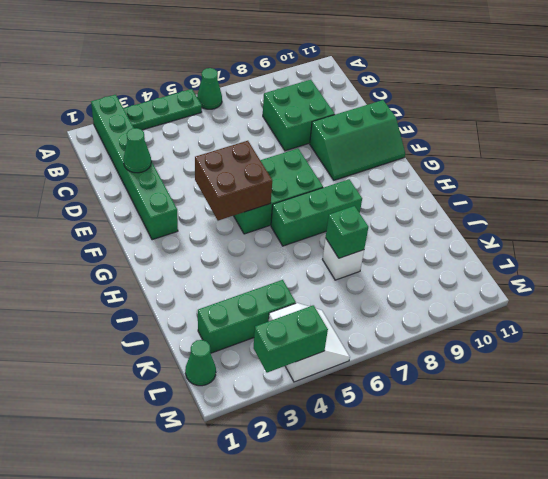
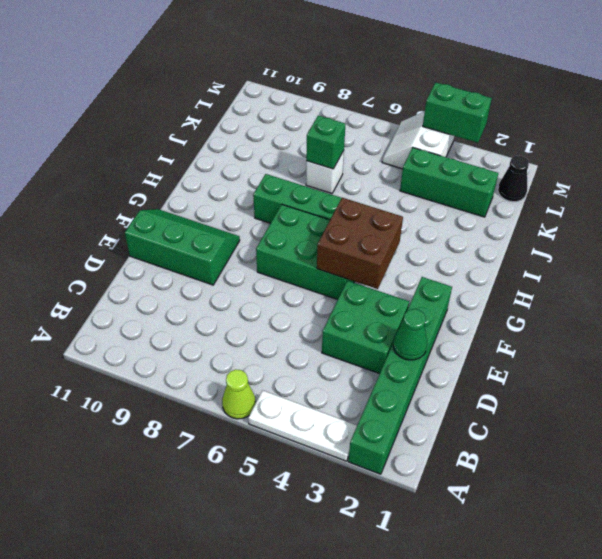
green 1x3 plate [124,89,202,130] -> white 1x3 plate [248,390,357,461]
green 1x1 cone [197,68,222,109] -> lime 1x1 cone [222,370,256,419]
green 2x2 brick [263,80,335,151] -> green 2x2 brick moved to [322,281,409,374]
green 1x1 cone [185,340,216,386] -> black 1x1 cone [498,156,529,202]

